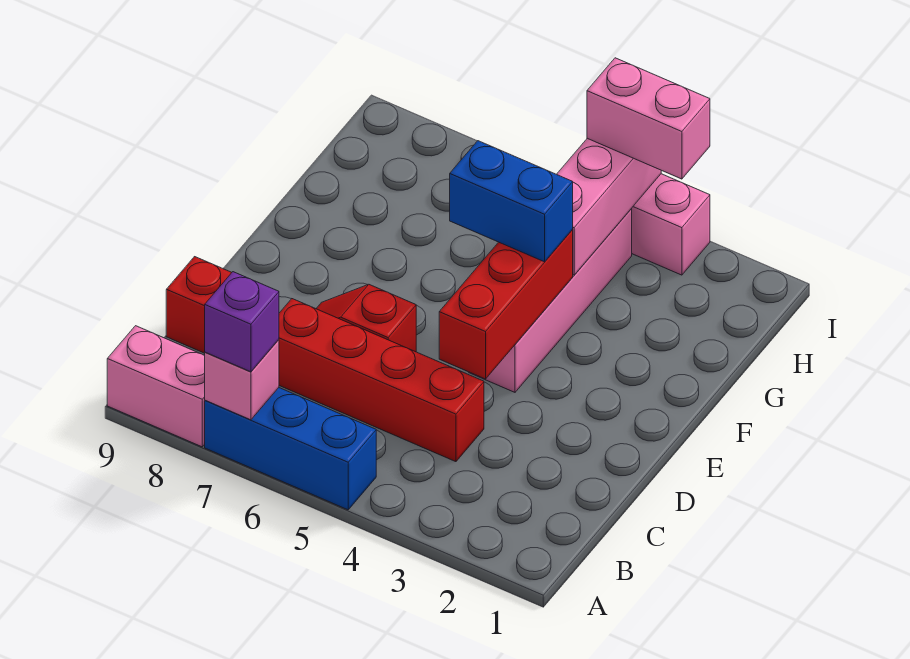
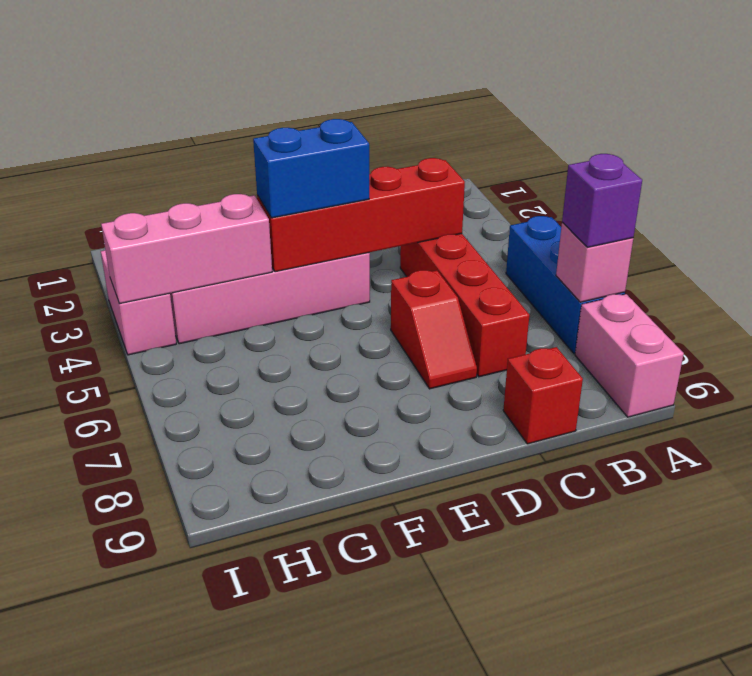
red 1x3 brick [439,229,573,379] -> red 1x4 brick [257,158,465,272]
blue 1x2 brick [450,141,573,262] -> blue 1x2 brick turned to [253,119,369,218]
pink 1x2 brick [587,58,710,179] -> none

